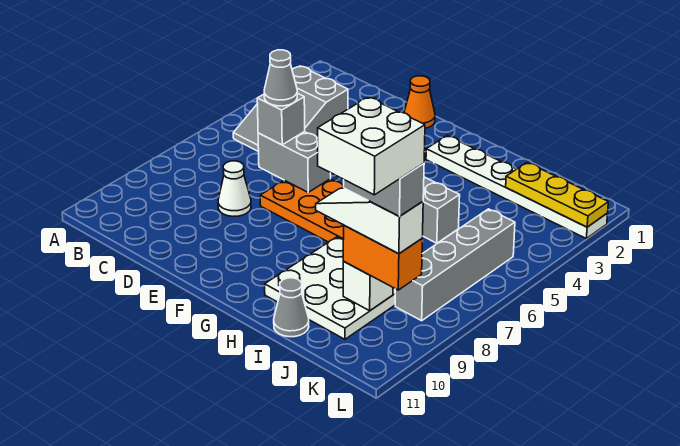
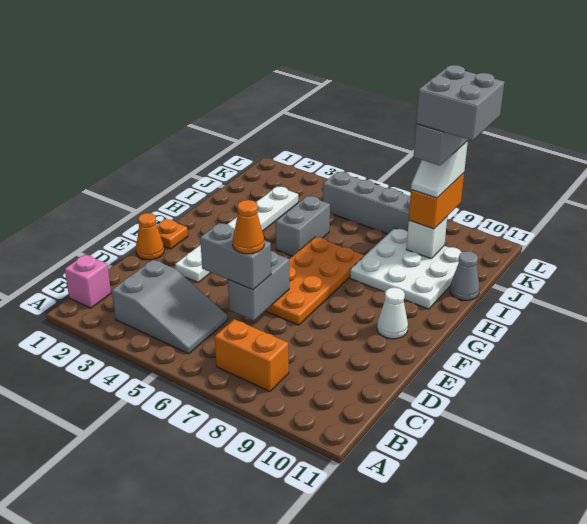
none -> pink 1x1 brick [65,254,111,308]
none -> orange 1x2 brick [215,319,289,391]
grey 1x1 brick [257,93,305,145] -> grey 1x2 brick [200,223,271,290]
grey 1x1 cone [264,50,297,106] -> orange 1x1 cone [233,200,264,254]
white 1x1 cone [218,161,251,216] -> white 1x1 cone moved to [377,287,408,339]
none -> orange 1x1 plate [157,219,188,249]
white 1x6 plate [426,136,608,238] -> white 1x6 plate moved to [175,187,298,282]
white 1x3 slope [316,188,423,254] -> white 1x2 slope [411,141,468,198]
yellow 1x3 plate [506,163,608,227] -> none
white 2x2 brick [318,97,425,195] -> grey 2x2 brick [416,65,504,141]

